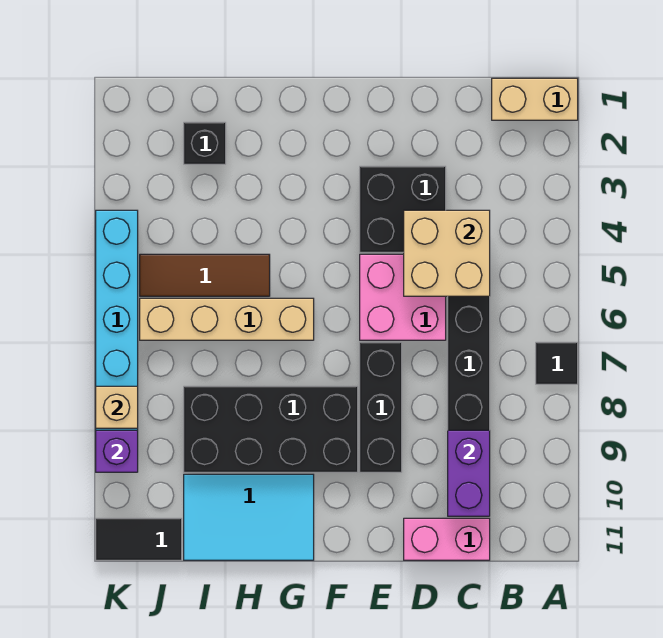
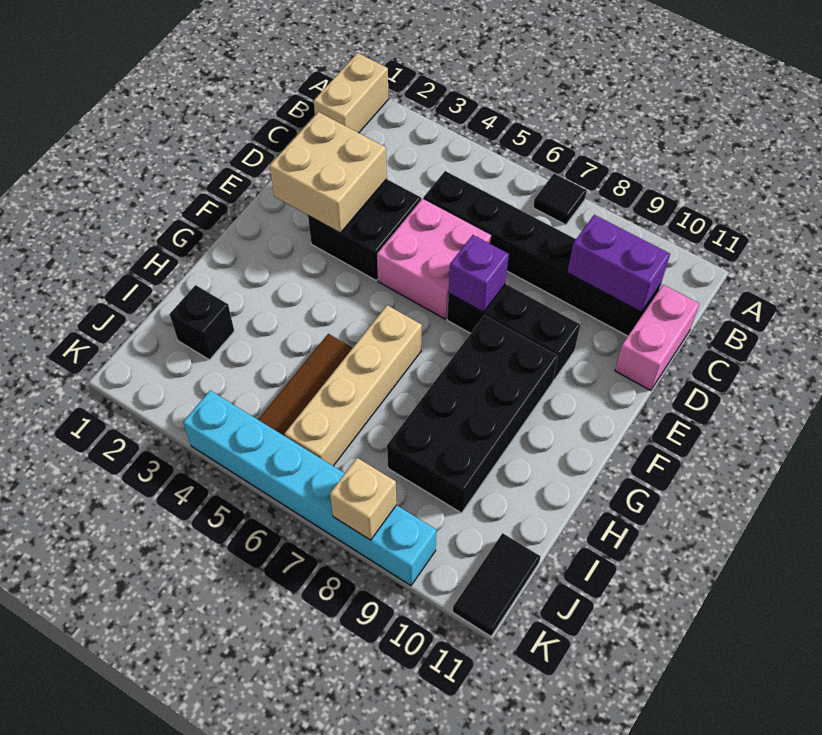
tan 2x2 brick [404,210,490,296] -> tan 2x2 brick moved to [270,112,387,233]
cyan 2x3 tile [184,474,314,560] -> none
purple 1x1 brick [96,430,138,472] -> purple 1x1 brick moved to [449,235,509,312]

